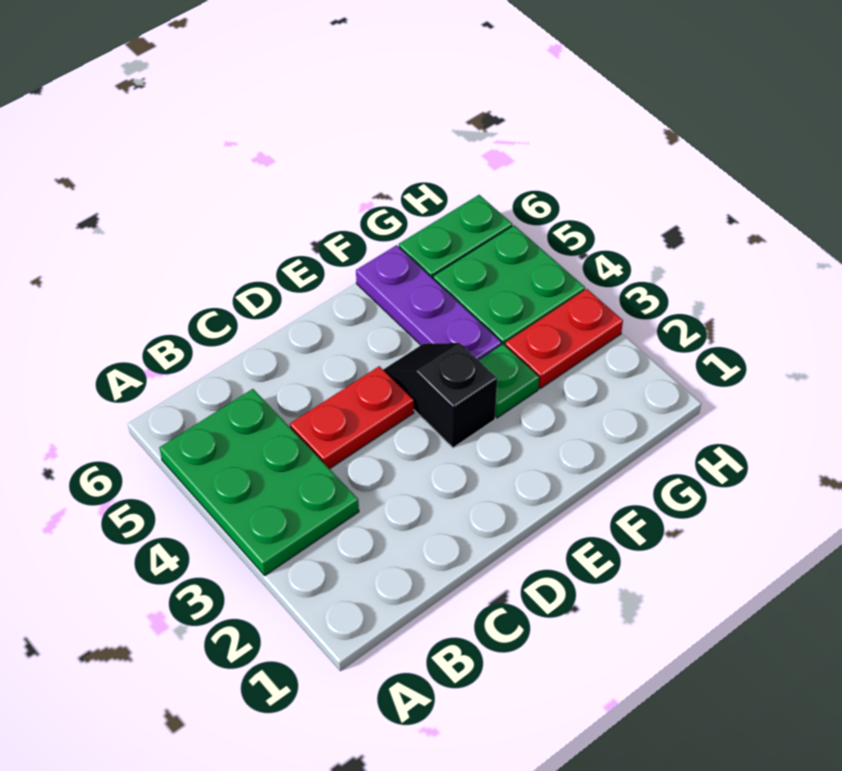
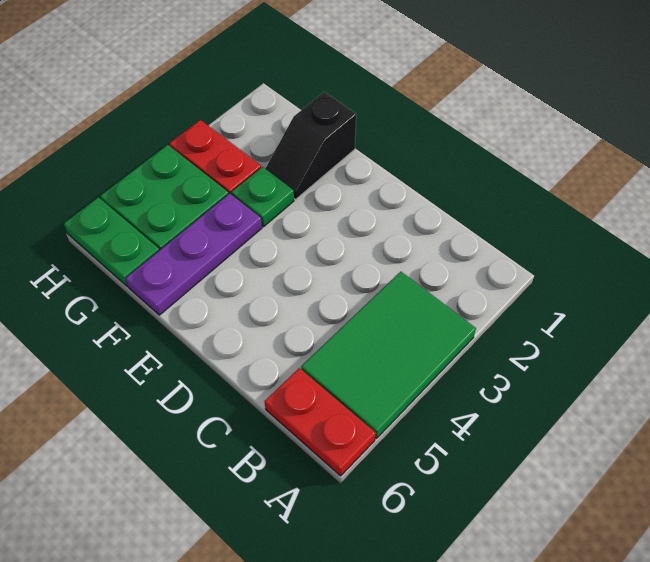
green 2x3 plate [159,389,359,575] -> green 2x3 tile [301,272,476,438]
red 1x2 plate [290,366,414,469] -> red 1x2 plate moved to [265,368,376,476]
black 1x2 slope [383,343,497,448] -> black 1x2 slope moved to [265,92,356,199]

